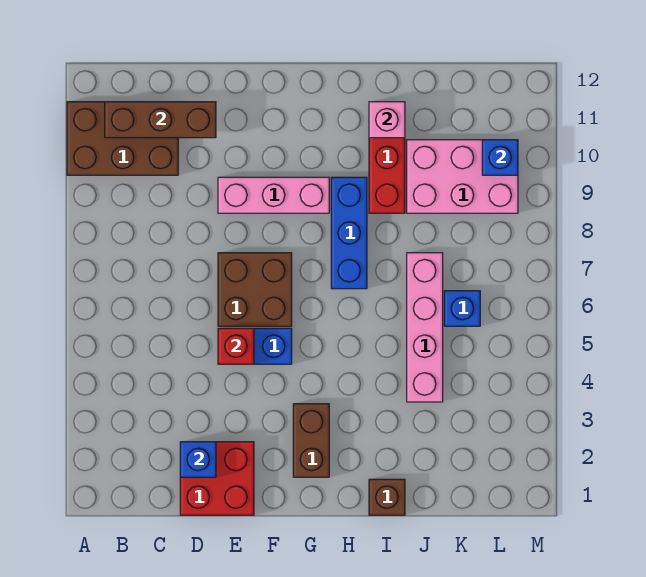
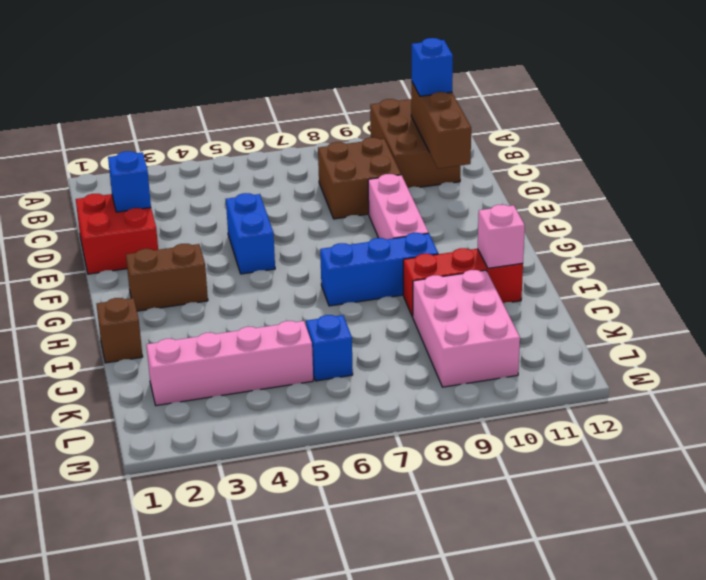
red 1x1 brick [218,328,254,364] -> none
brown 2x2 brick [218,253,292,326] -> brown 2x2 brick moved to [318,138,401,219]
pink 1x4 brick [407,253,443,402] -> pink 1x4 brick moved to [146,321,313,406]
blue 1x1 brick [482,140,518,175] -> blue 1x1 brick moved to [412,38,453,96]

